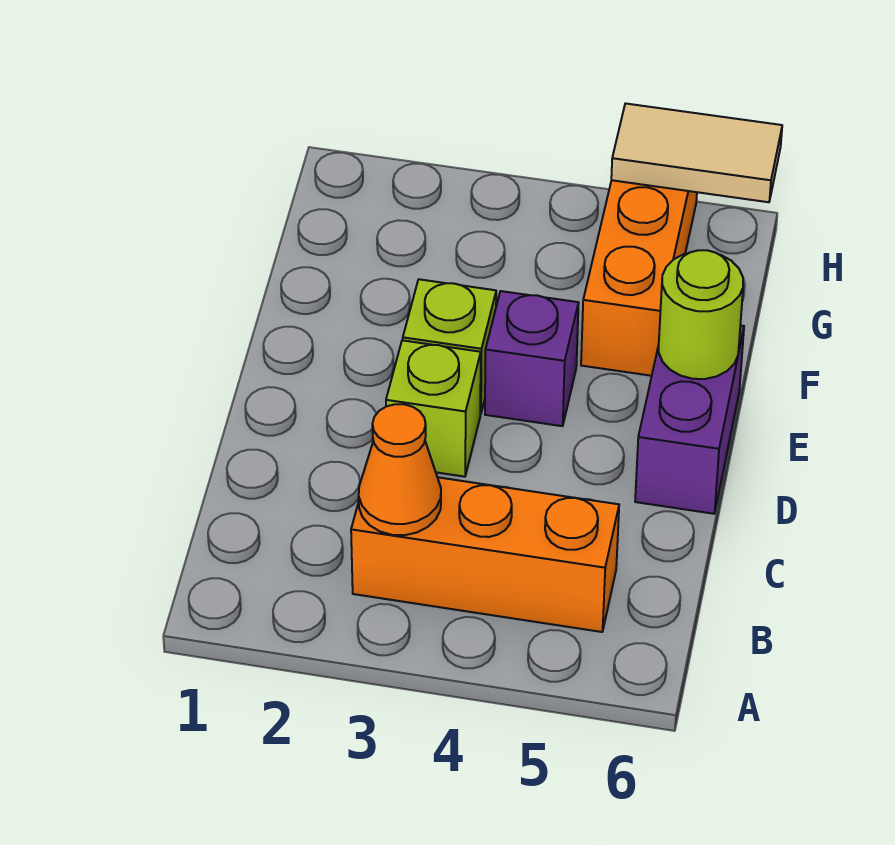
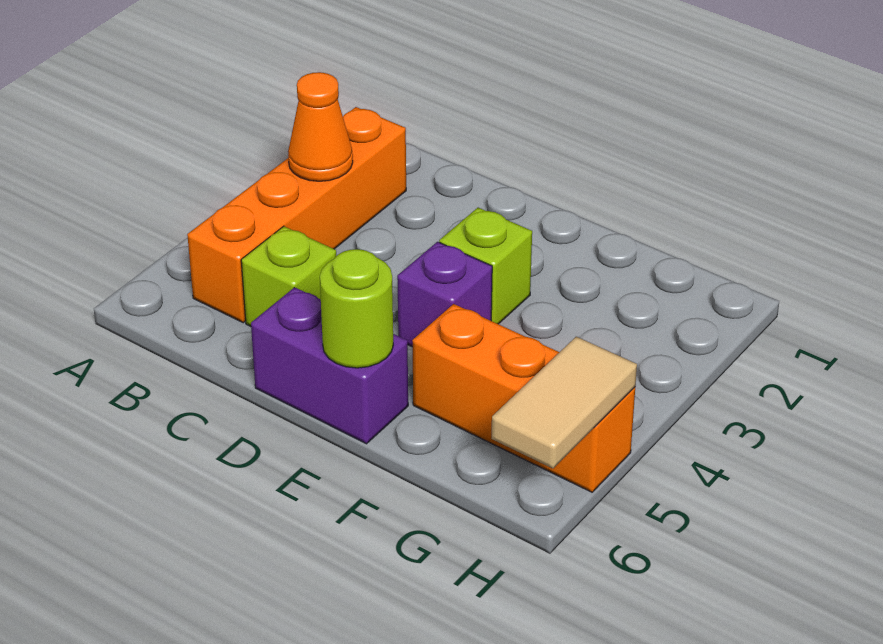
orange 1x3 brick [351,477,619,632] -> orange 1x4 brick [187,107,406,322]
lime 1x1 brick [386,340,481,477] -> lime 1x1 brick moved to [241,226,336,326]

